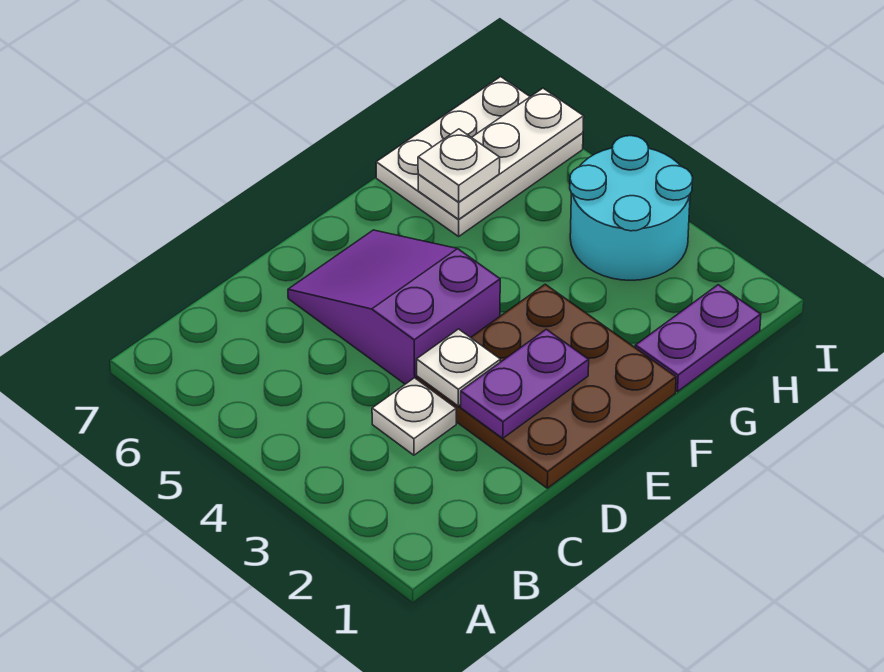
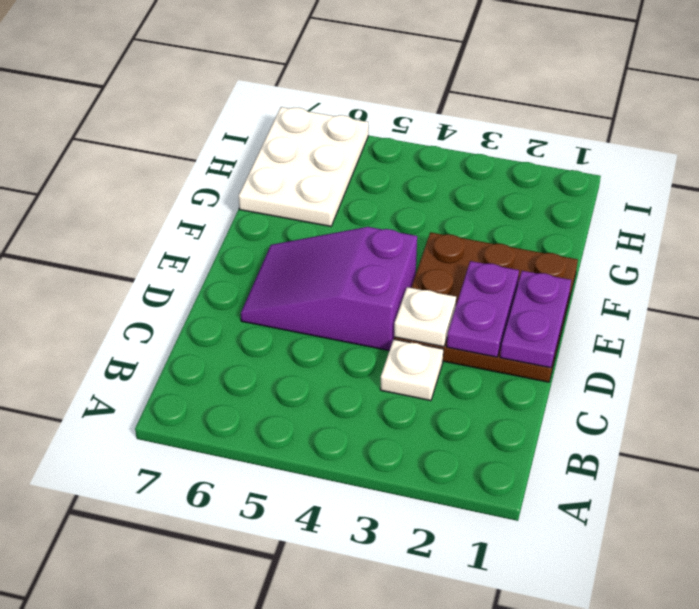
purple 1x2 plate [635,285,761,392] -> purple 1x2 plate moved to [500,271,571,368]
white 1x3 plate [418,88,584,219] -> none
white 1x1 plate [418,129,500,202] -> none
cyan 2x2 round brick [570,136,693,280] -> none

